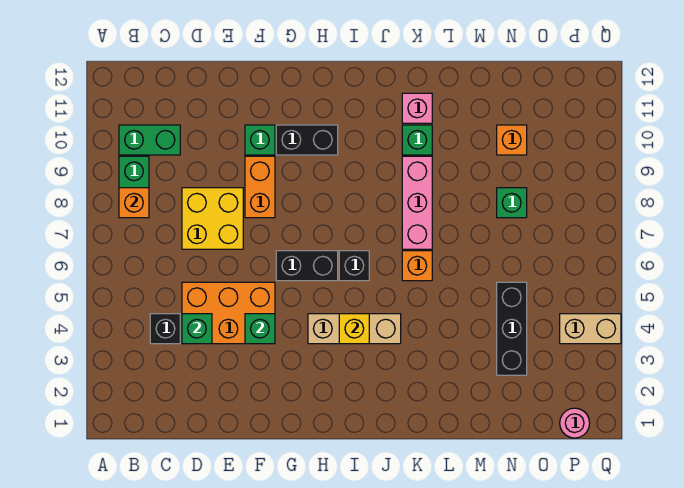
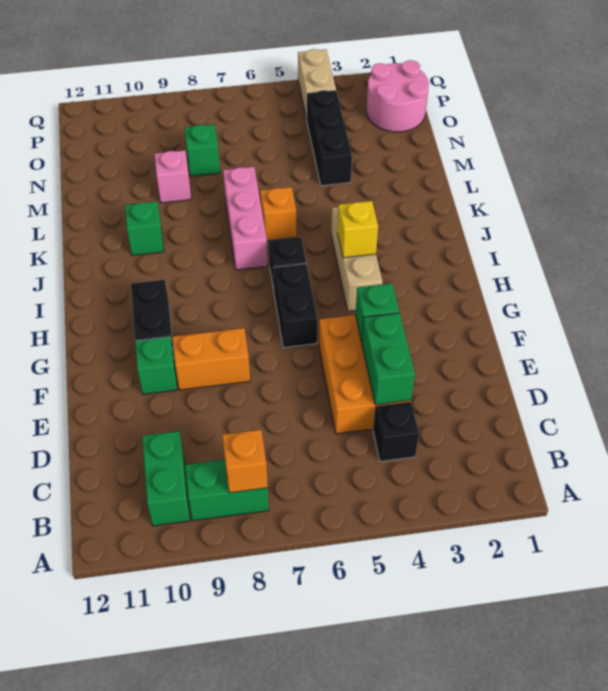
green 1x1 brick [182,314,212,344] -> green 1x2 brick [362,313,415,405]
yellow 2x2 brick [182,188,243,249] -> none
pink 1x3 brick [402,156,432,249] -> pink 1x3 brick turned to [223,167,268,270]
pink 1x1 brick [402,93,432,123] -> pink 1x1 brick moved to [154,150,191,203]
black 1x3 brick [497,282,527,375] -> black 1x3 brick turned to [307,90,352,186]
orange 1x1 brick [497,125,527,155] -> none
pink 1x1 round brick [560,408,590,438] -> pink 2x2 round brick [366,60,429,132]

